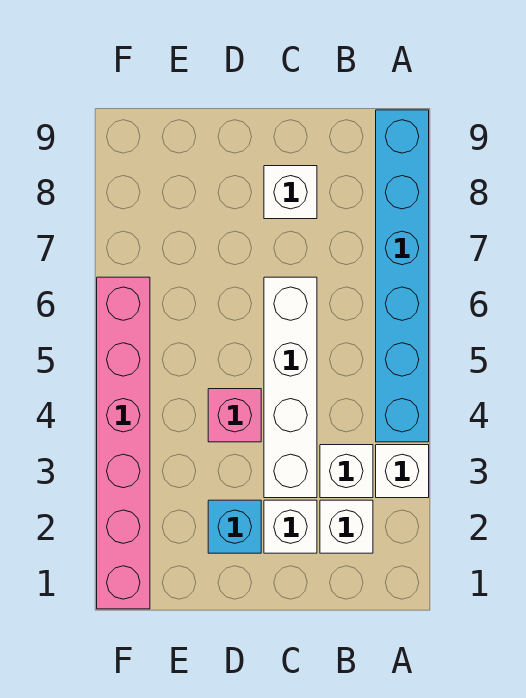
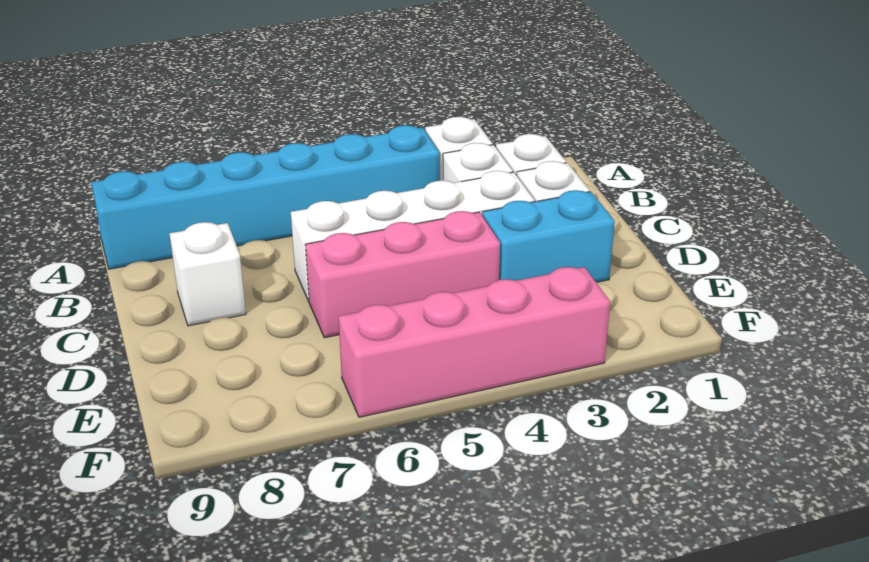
cyan 1x1 brick [208,500,261,553] -> cyan 1x2 brick [482,190,615,282]
pink 1x1 brick [208,389,261,442] -> pink 1x3 brick [305,211,500,338]
pink 1x6 brick [97,277,150,609] -> pink 1x4 brick [339,267,610,417]

